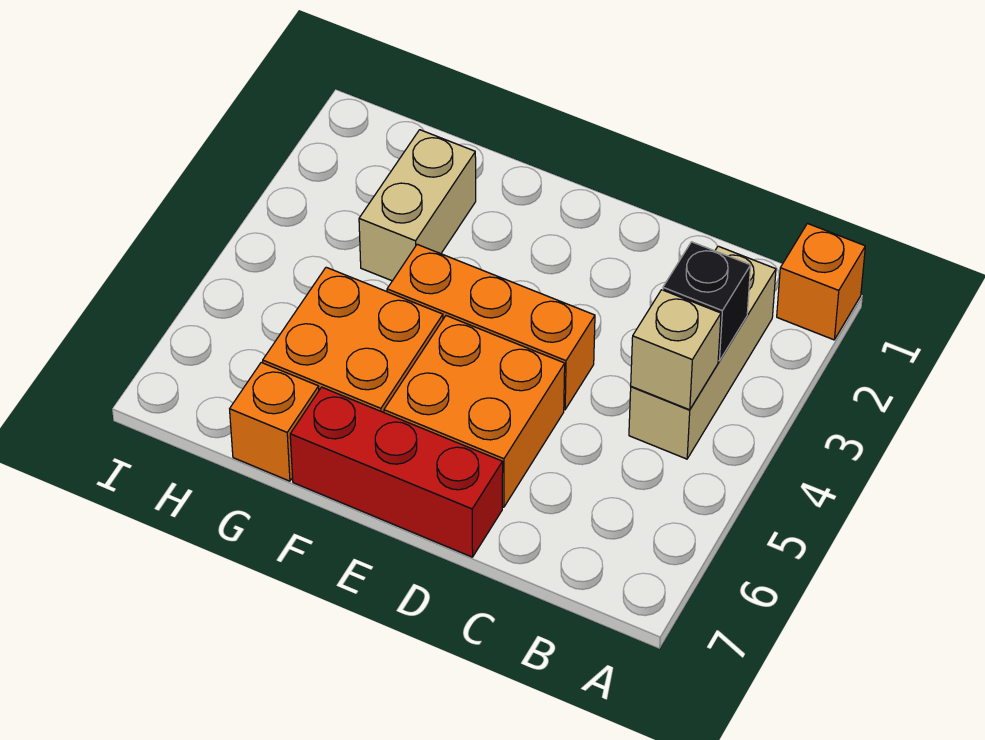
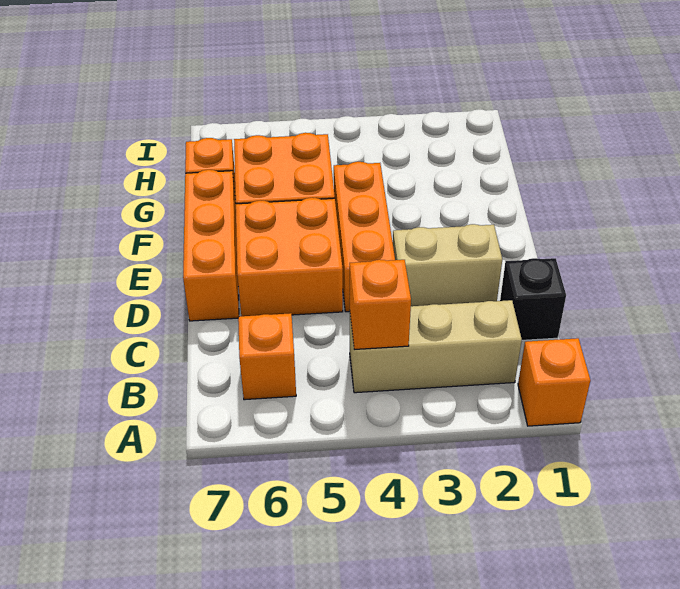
black 1x1 brick [663,242,751,361] -> black 1x1 brick moved to [500,258,566,340]
tan 1x1 brick [631,290,721,410] -> orange 1x1 brick [350,260,411,349]
none -> orange 1x1 brick [238,313,296,400]
red 1x3 brick [290,387,503,557] -> orange 1x3 brick [183,170,239,321]
tan 1x2 brick [359,130,476,281] -> tan 1x2 brick moved to [393,224,502,306]

